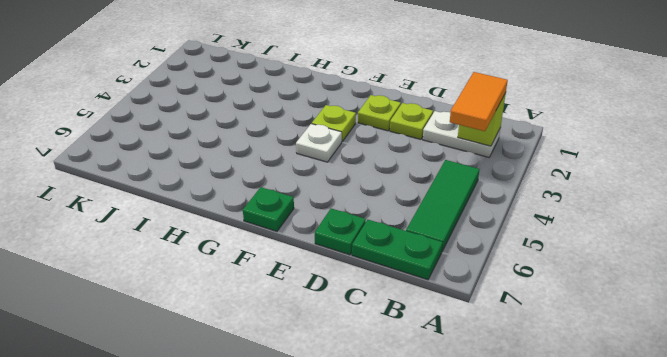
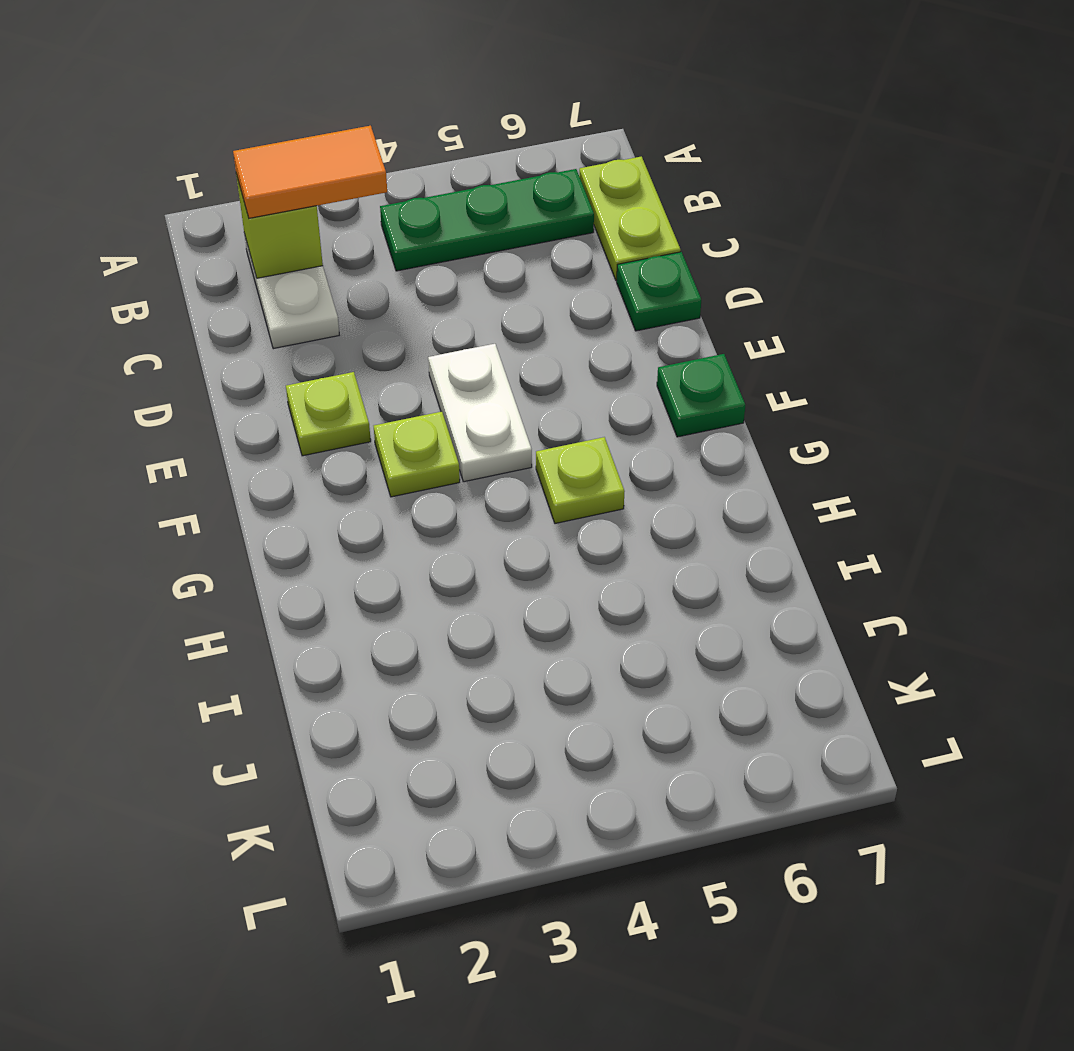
green 1x3 tile [406,160,480,251] -> green 1x3 plate [380,169,594,271]
green 1x2 plate [352,220,443,280] -> lime 1x2 plate [579,157,681,281]
lime 1x1 plate [390,103,433,139] -> lime 1x1 plate moved to [536,437,625,524]
white 1x1 plate [296,124,342,162] -> white 1x2 plate [428,344,532,482]

